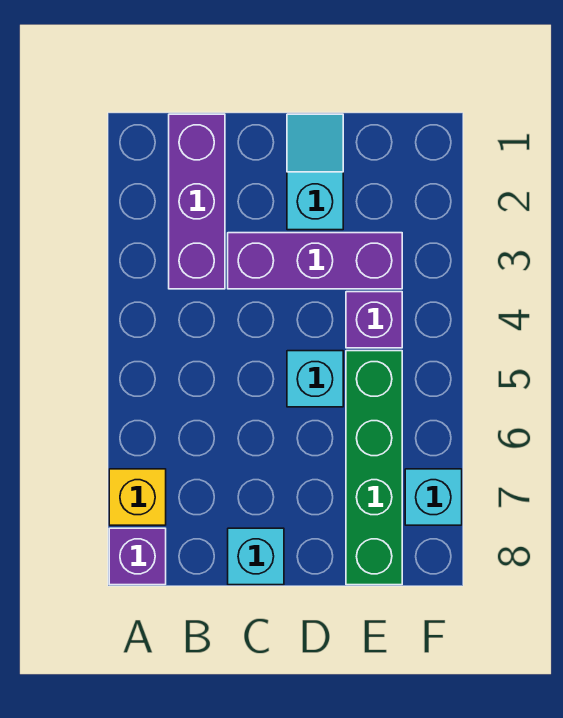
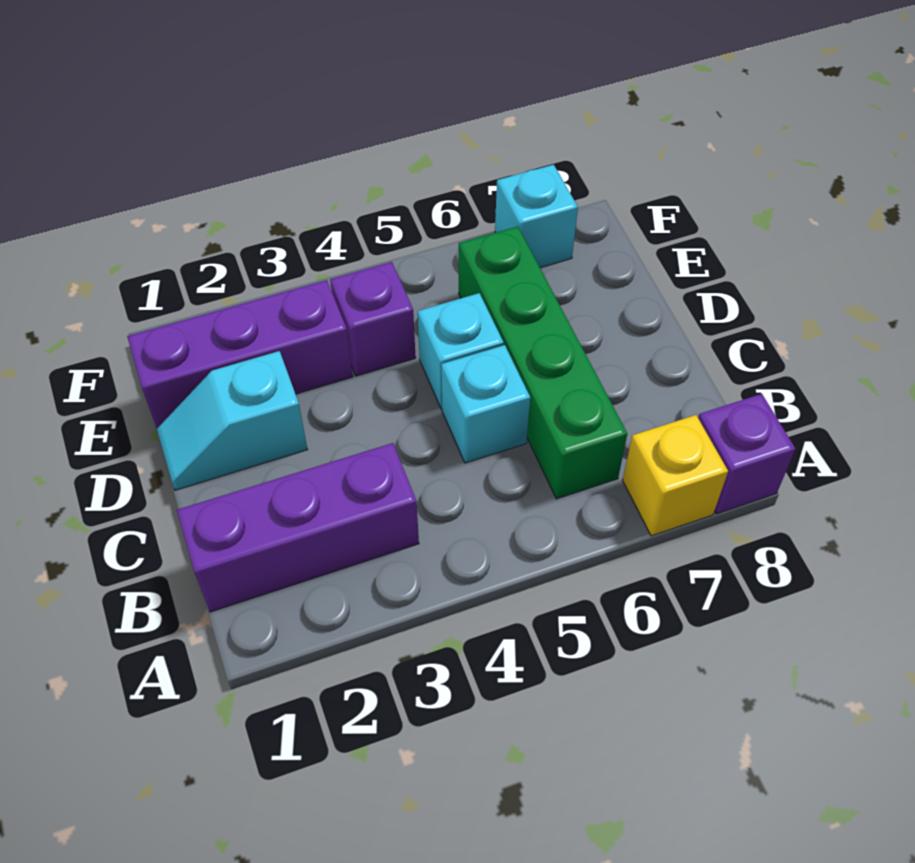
purple 1x3 brick [228,233,402,289] -> purple 1x3 brick turned to [127,280,353,428]
cyan 1x1 brick [228,528,284,585] -> cyan 1x1 brick moved to [441,345,530,463]
green 1x4 brick [346,351,402,585] -> green 1x4 brick turned to [459,227,627,499]

